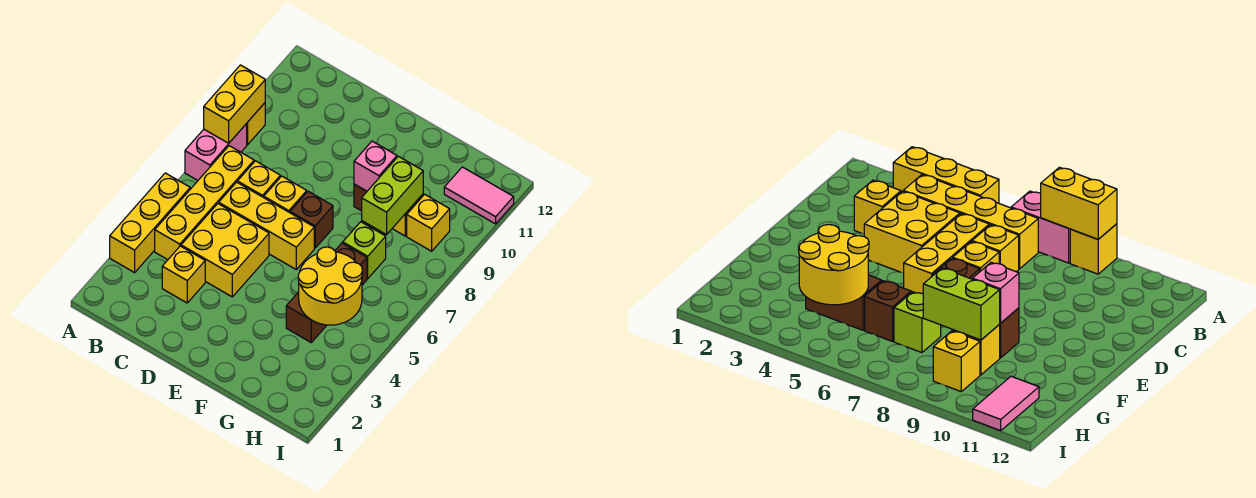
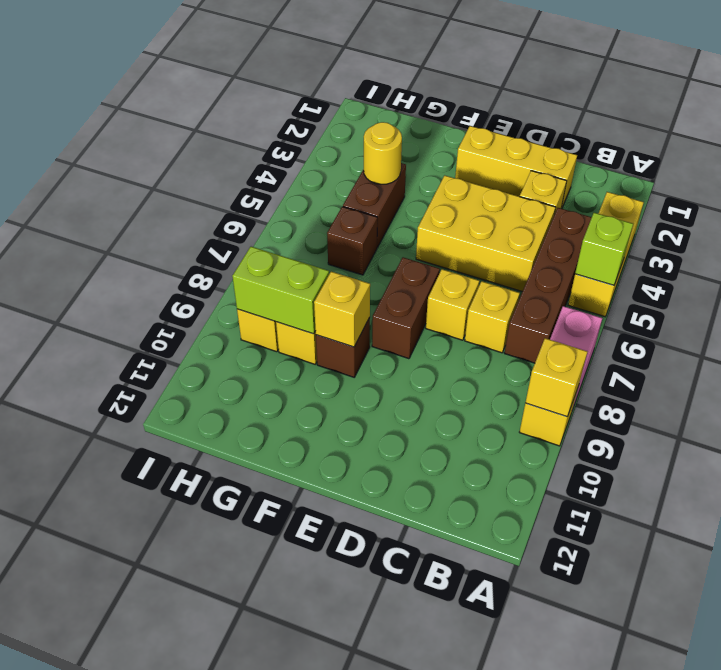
yellow 1x2 brick [204,65,265,143] -> yellow 1x1 brick [525,338,587,417]
yellow 1x4 brick [155,146,254,260] -> brown 1x4 brick [504,208,592,363]
yellow 2x2 brick [181,204,269,297] -> yellow 2x3 brick [416,175,556,292]
yellow 1x3 brick [219,182,314,269] -> yellow 1x3 brick moved to [455,126,577,209]
brown 1x1 brick [290,191,333,248] -> brown 1x2 brick [372,257,440,359]
pink 1x1 brick [354,141,397,191] -> yellow 1x1 brick [314,272,370,347]
yellow 2x2 round brick [298,247,363,325] -> yellow 1x1 round brick [364,122,402,184]
lime 1x1 brick [343,222,386,279] -> lime 1x1 brick moved to [575,213,633,285]
lime 1x2 brick [362,156,423,235] -> lime 1x2 brick turned to [232,247,329,334]
pink 1x2 tile [444,167,514,224] -> none

